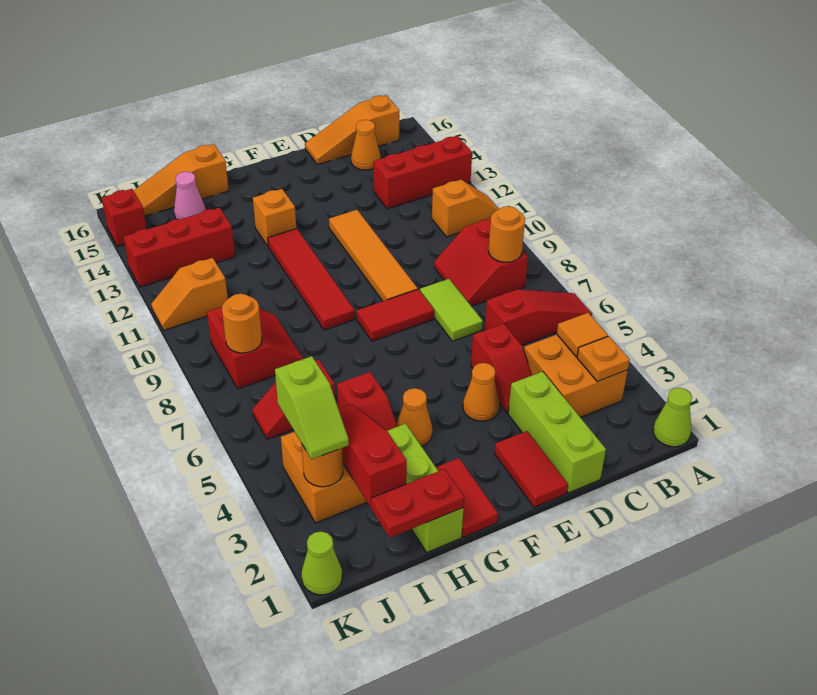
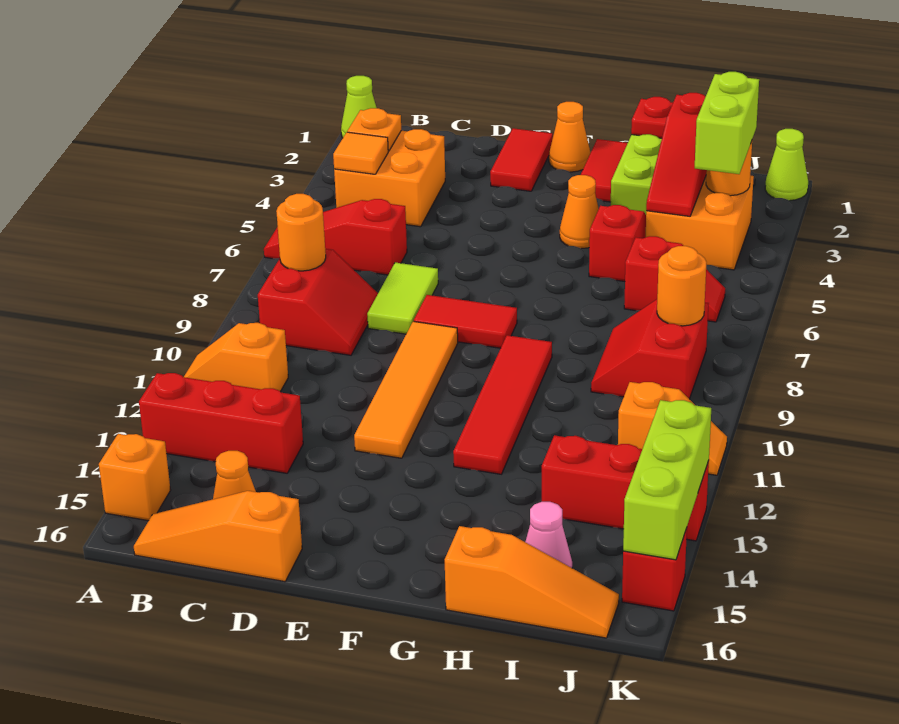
orange 1x3 slope [305,95,399,165] -> orange 1x3 slope turned to [134,491,302,582]
lime 1x3 brick [508,371,606,493] -> lime 1x3 brick moved to [623,400,711,560]
red 1x2 slope [471,324,532,413] -> none
orange 1x1 cone [463,363,499,421] -> orange 1x1 cone moved to [549,102,591,172]
orange 1x1 brick [253,189,296,246] -> orange 1x1 brick moved to [99,434,171,521]
lime 1x2 slope [275,356,349,459] -> lime 1x2 brick [695,72,759,174]

